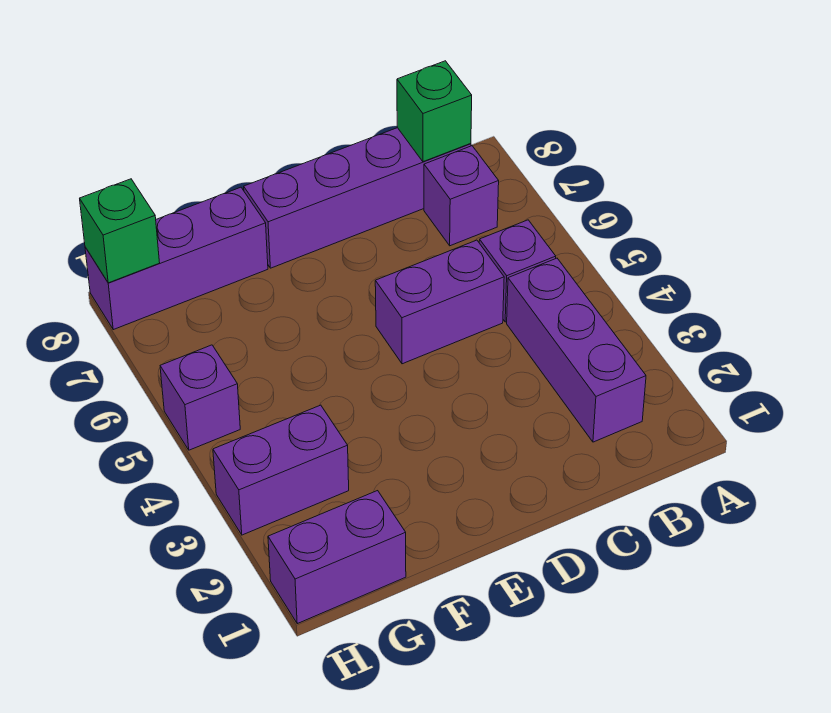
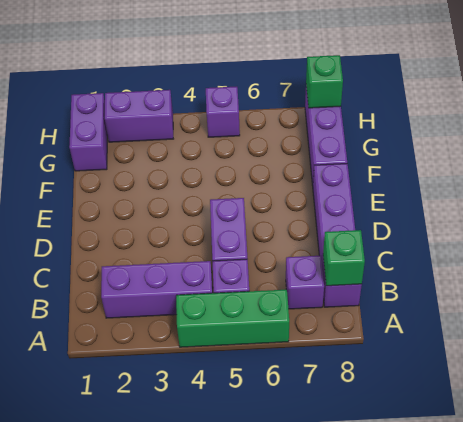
none -> green 1x3 brick [176,290,289,347]
purple 1x2 brick [213,405,349,535] -> purple 1x2 brick turned to [105,90,173,142]

